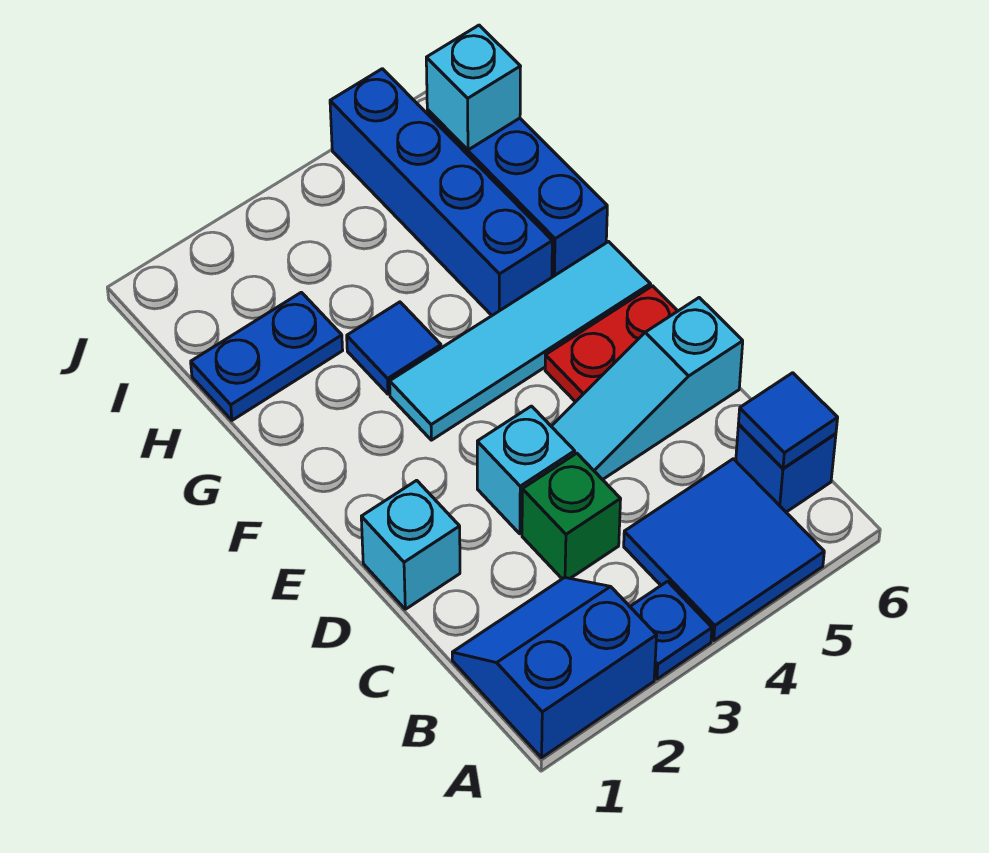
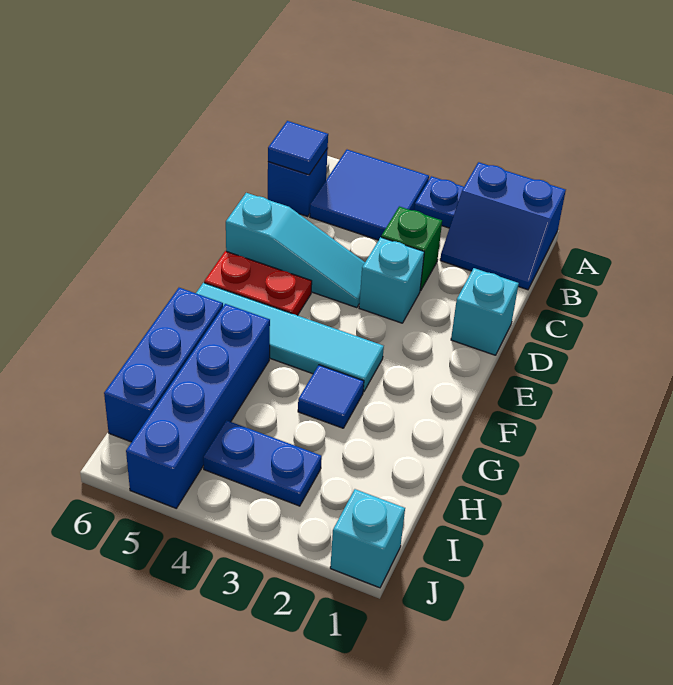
blue 1x2 plate [191,292,343,420] -> blue 1x2 plate moved to [203,420,322,506]
cyan 1x1 brick [426,25,521,150] -> cyan 1x1 brick moved to [330,489,405,588]

